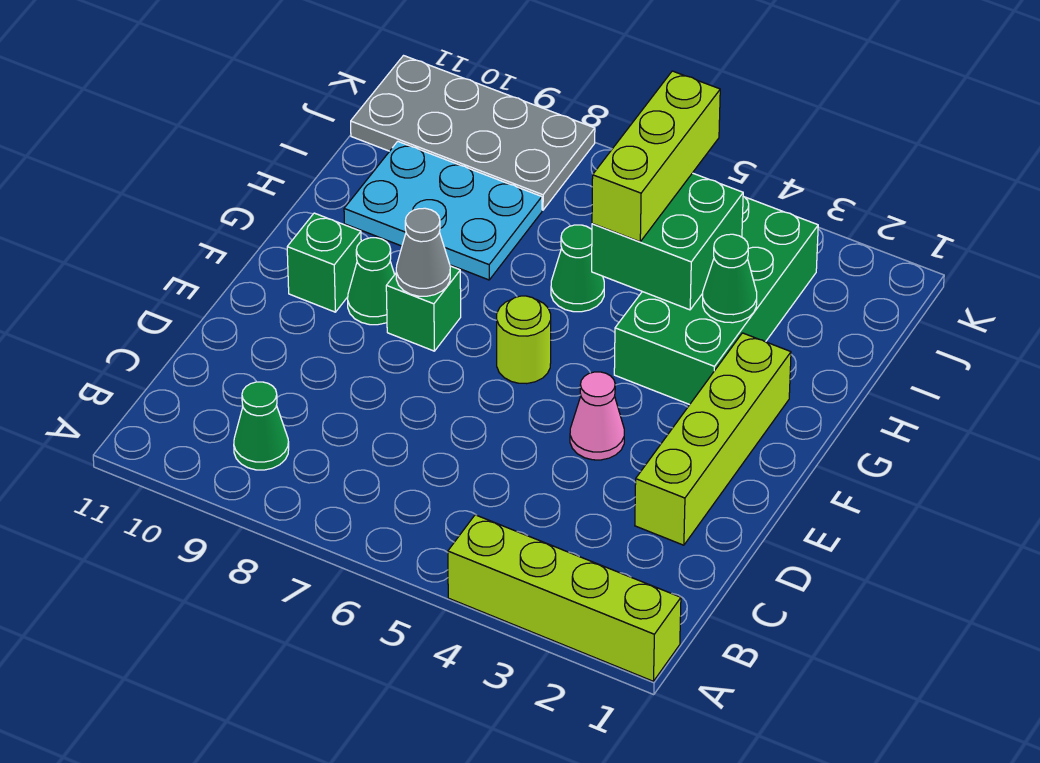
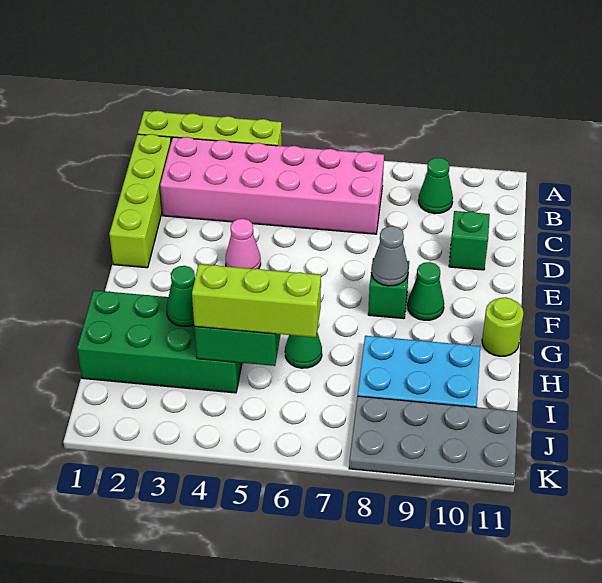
none -> pink 2x6 brick [160,137,384,234]
lime 1x4 brick [635,333,791,545] -> lime 1x4 brick moved to [109,134,171,268]
lime 1x1 round brick [497,296,551,384] -> lime 1x1 round brick moved to [482,297,524,356]
green 1x1 brick [287,213,361,312] -> green 1x1 brick moved to [449,211,490,270]
green 2x4 brick [614,196,818,405] -> green 2x4 brick turned to [77,290,242,393]
lime 1x3 brick [592,71,720,242] -> lime 1x3 brick turned to [192,264,321,337]

